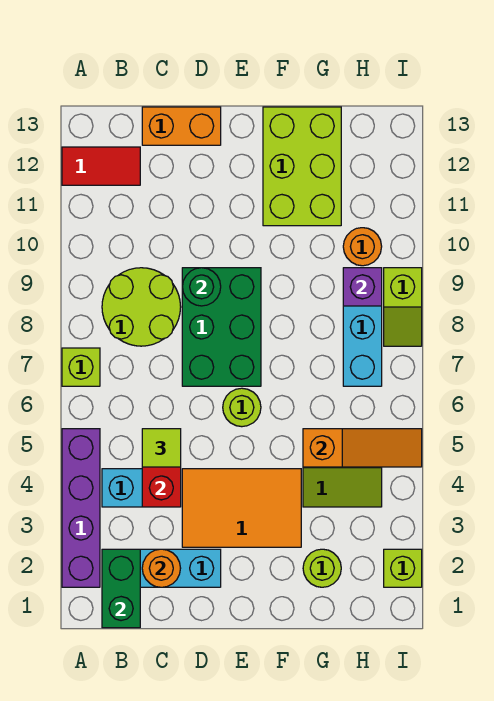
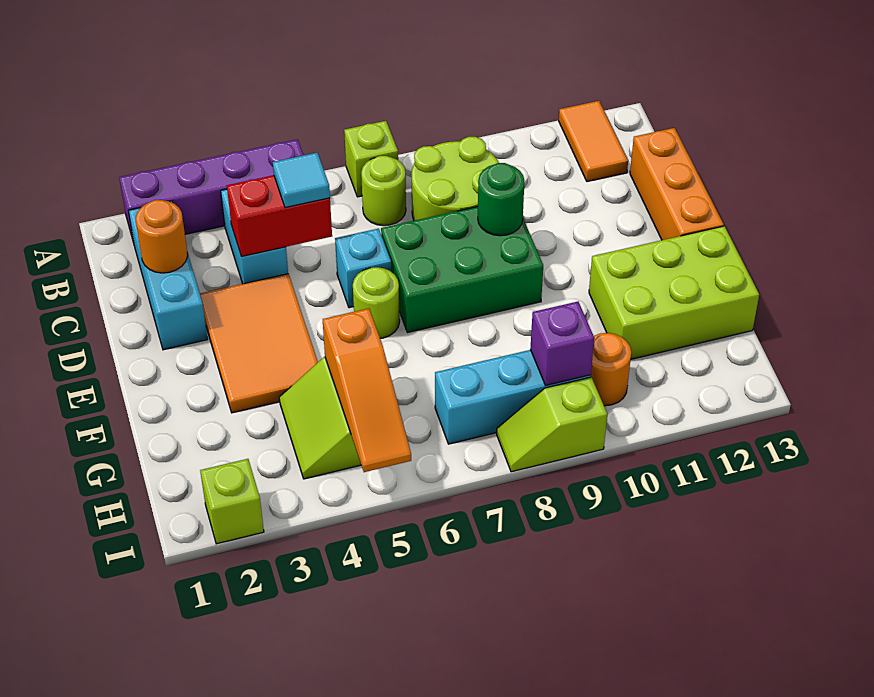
red 1x2 tile [62,147,140,185] -> orange 1x2 tile [559,101,628,182]
green 1x2 brick [102,549,140,628] -> none
lime 1x1 tile [142,429,181,467] -> cyan 1x1 tile [273,153,330,207]
orange 1x2 brick [142,107,221,145] -> orange 1x3 brick [630,128,724,240]
none -> cyan 1x1 brick [335,229,391,308]
lime 1x1 round brick [303,549,341,587] -> lime 1x1 round brick moved to [361,156,406,226]

